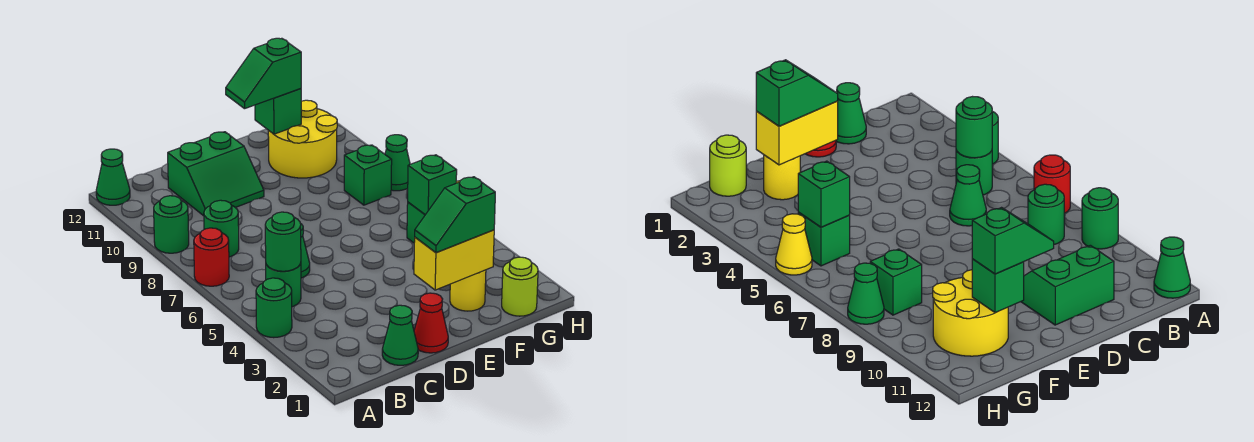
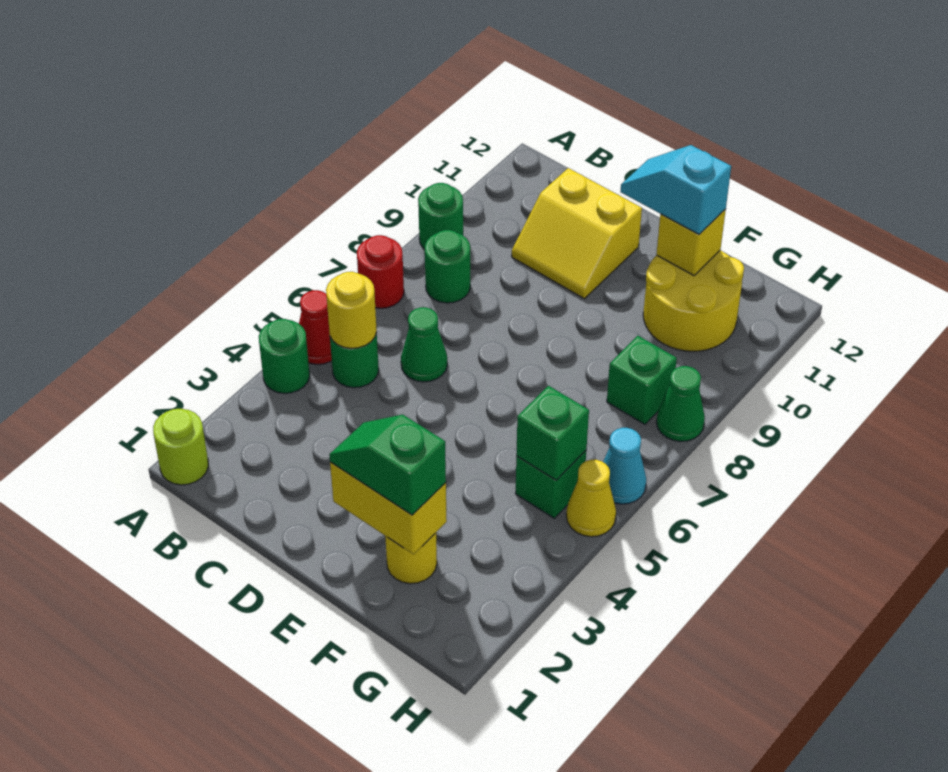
green 1x1 cone [96,149,130,205] -> none
green 1x1 round brick [265,212,301,271] -> yellow 1x1 round brick [326,272,377,349]
green 1x1 cone [382,305,418,365] -> none
green 2x2 slope [168,132,264,216] -> yellow 2x2 slope [512,168,642,299]
red 1x1 cone [414,293,448,353] -> red 1x1 cone moved to [299,290,332,364]
green 1x2 slope [226,38,301,109] -> cyan 1x2 slope [620,145,731,234]
green 1x1 brick [255,89,301,134] -> yellow 1x1 brick [656,209,726,275]
lime 1x1 round brick [502,257,538,316] -> lime 1x1 round brick moved to [153,409,208,485]
none -> cyan 1x1 cone [603,428,646,504]

